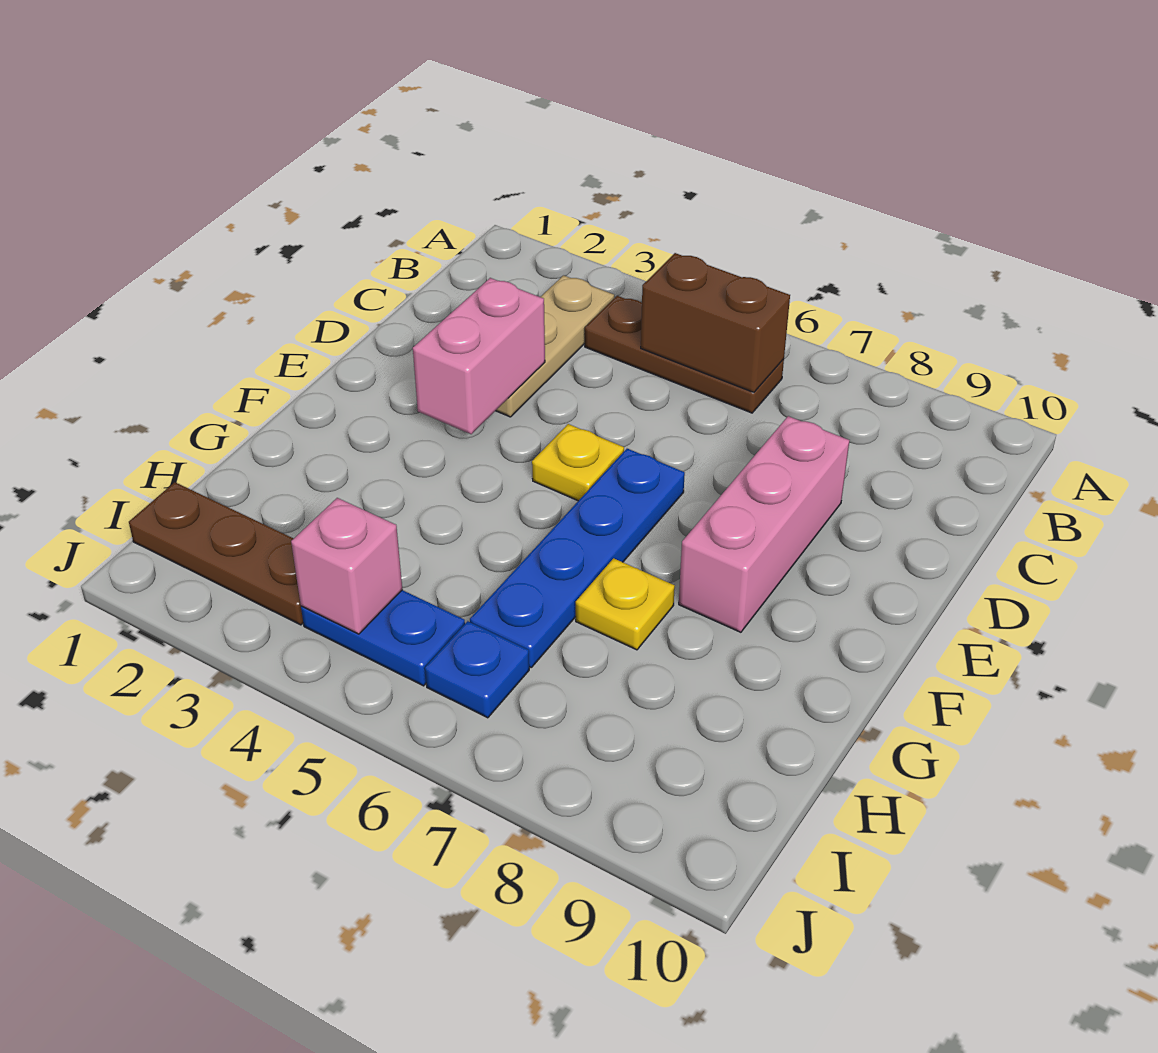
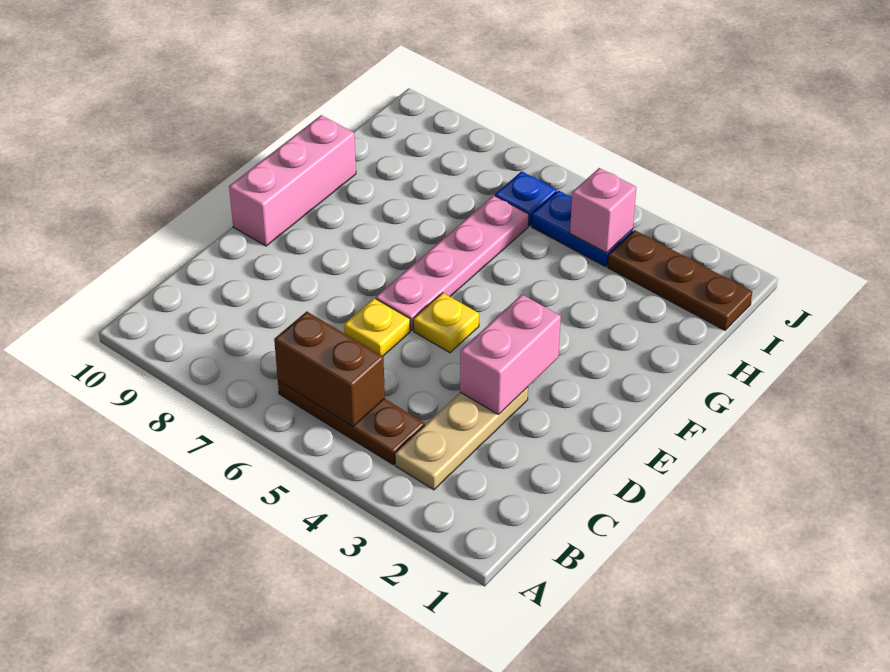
pink 1x3 brick [679,416,849,632] -> pink 1x3 brick moved to [229,115,356,246]
blue 1x4 plate [470,449,685,667] -> pink 1x4 plate [376,195,529,330]
yellow 1x1 plate [576,558,675,650] -> yellow 1x1 plate moved to [344,298,410,356]

